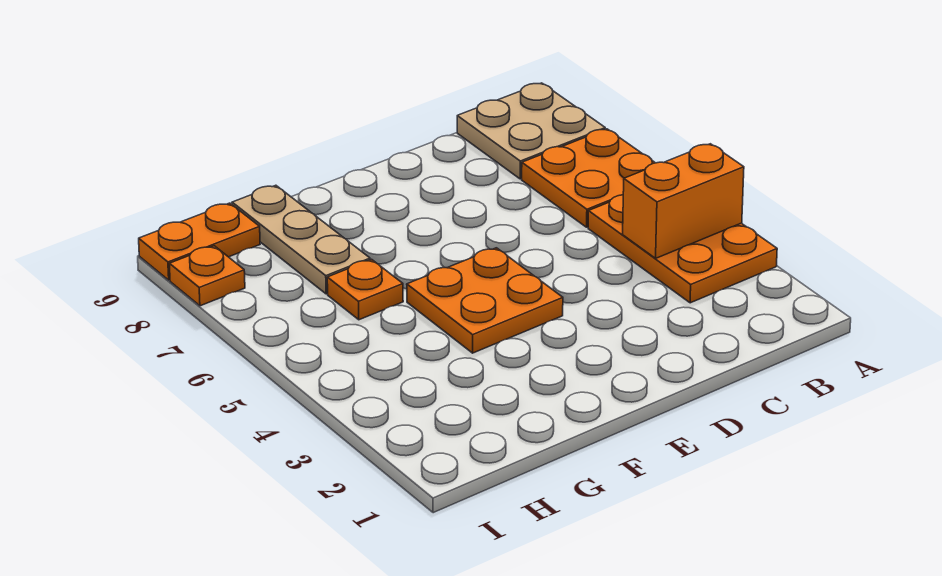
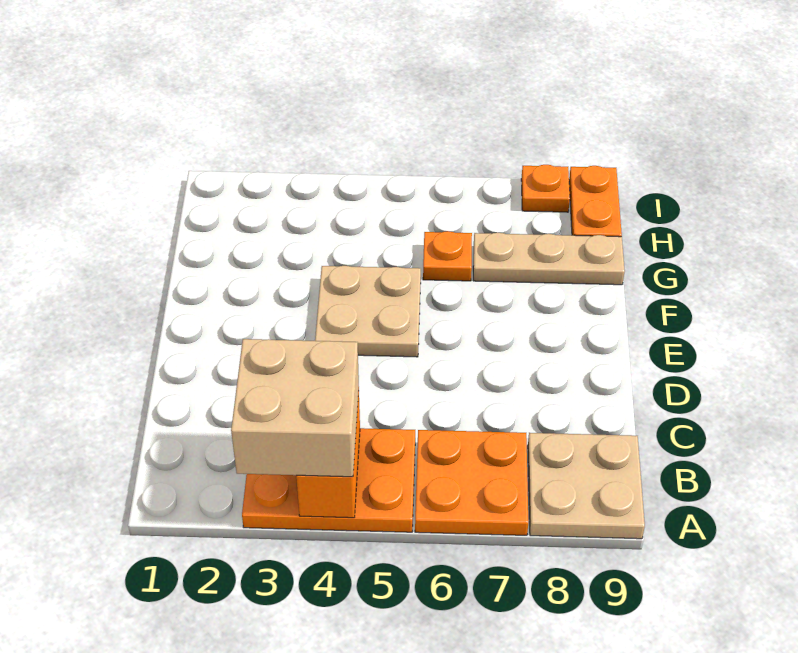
none -> tan 2x2 brick [231,339,359,477]
orange 2x2 plate [407,248,563,353] -> tan 2x2 plate [315,266,421,357]

